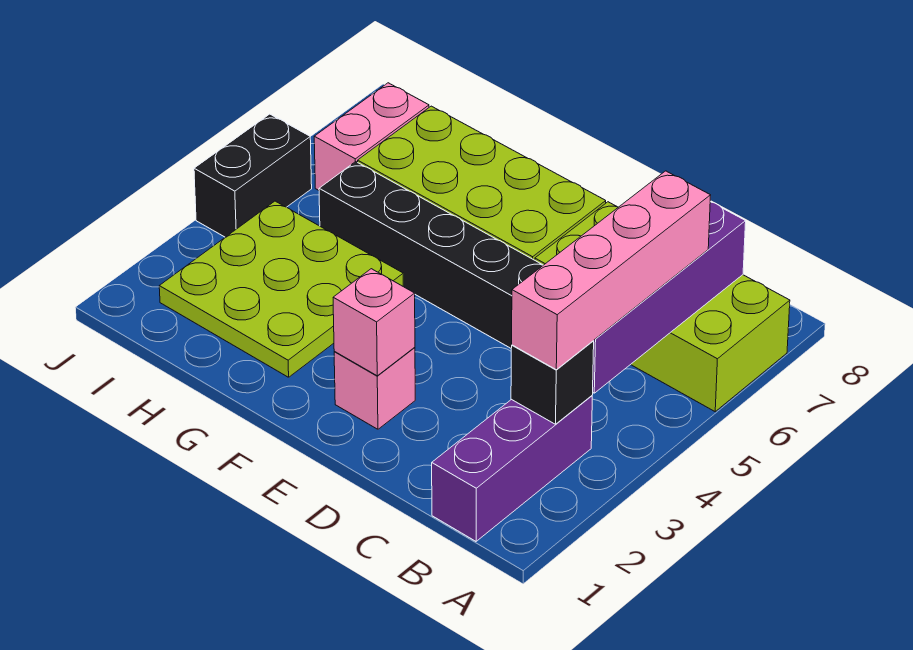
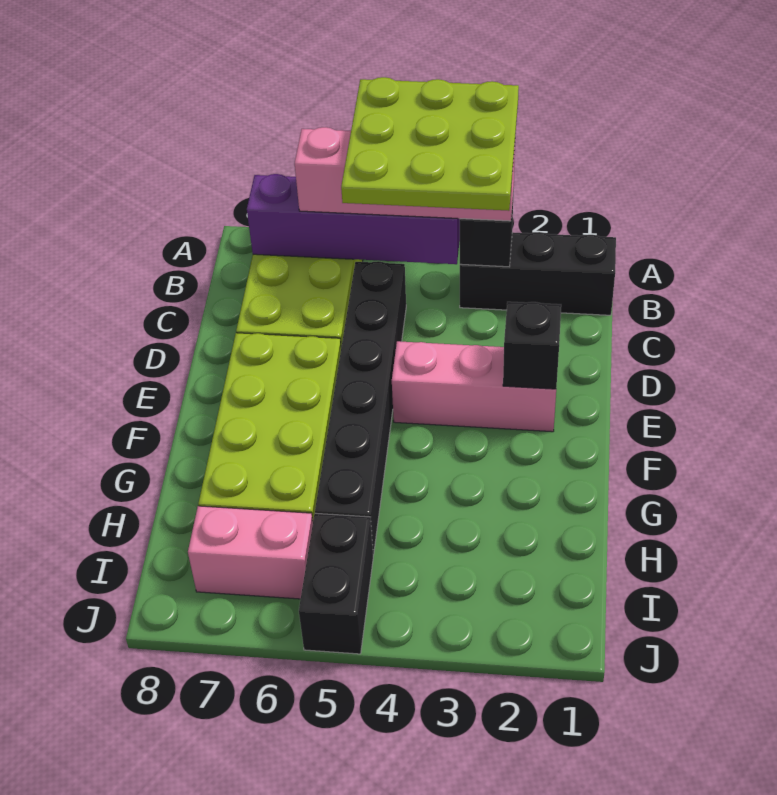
purple 1x3 brick [432,396,592,541] -> black 1x3 brick [460,232,616,315]
pink 1x1 brick [334,347,415,429] -> pink 1x3 brick [392,341,556,432]
pink 1x1 brick [333,269,415,376] -> black 1x1 brick [503,302,561,389]
lime 3x3 plate [159,201,403,377] -> lime 3x3 plate moved to [341,77,519,211]
black 1x2 brick [194,114,312,237] -> black 1x2 brick turned to [299,513,373,654]

